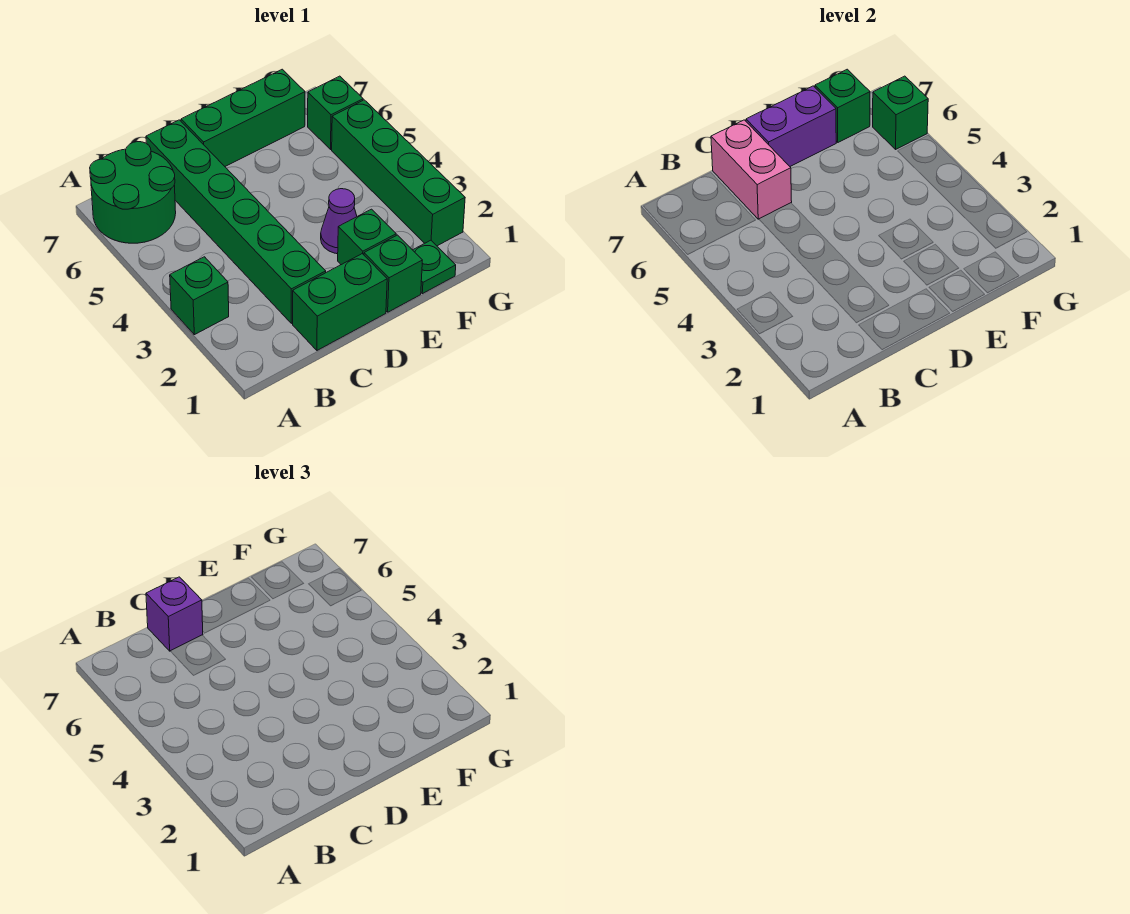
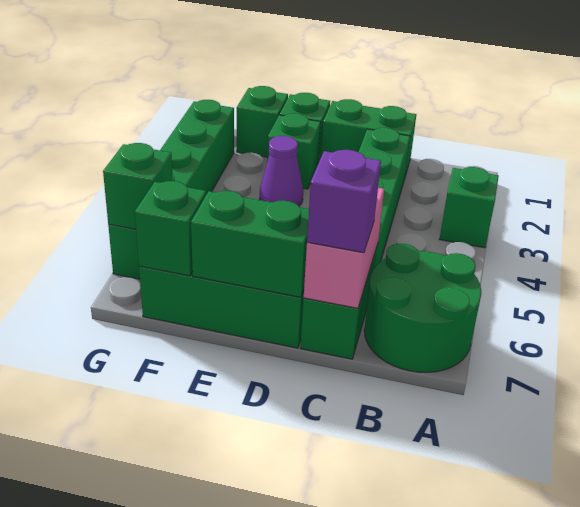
purple 1x2 brick [746,86,836,166] -> green 1x2 brick [191,191,309,297]
green 1x1 plate [413,240,456,294] -> green 1x1 brick [237,86,288,157]

